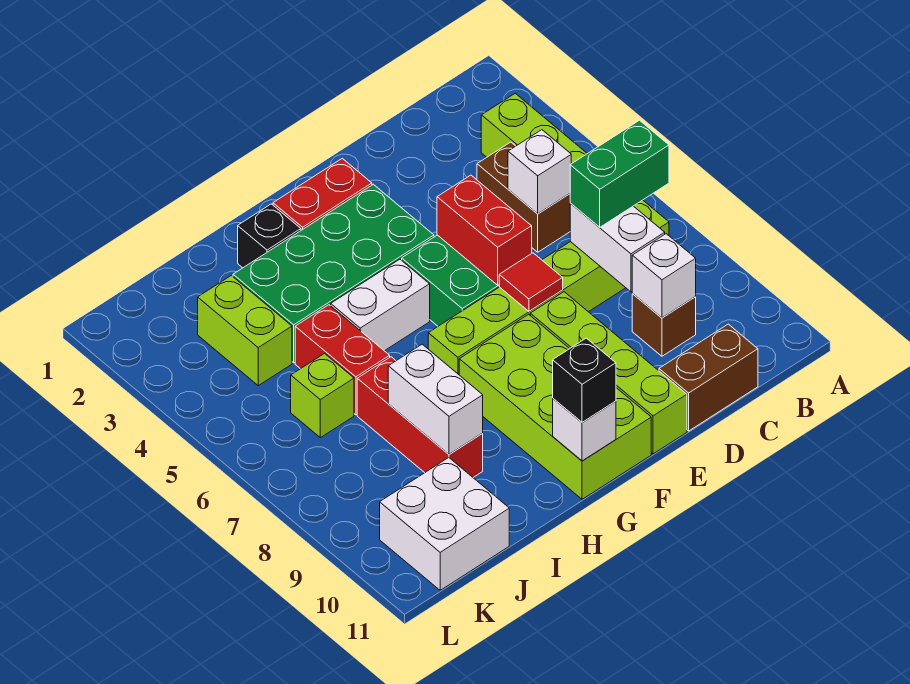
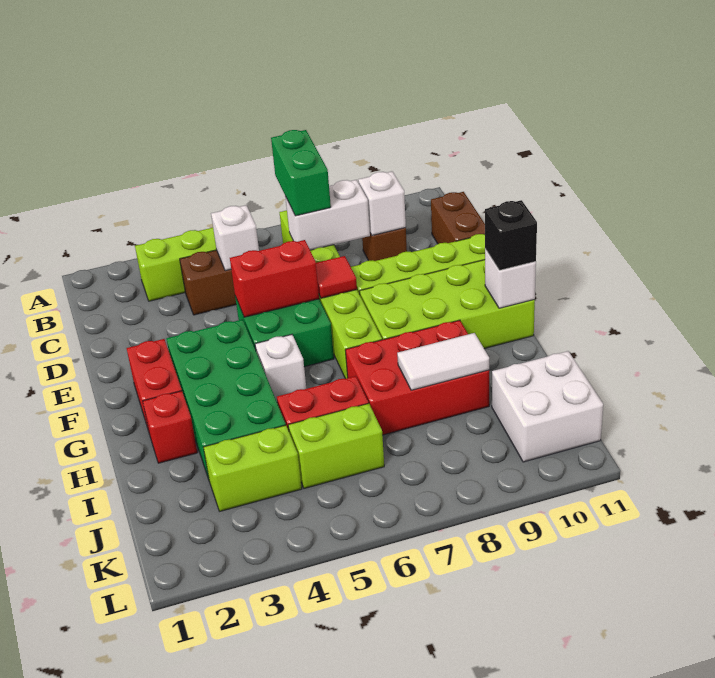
white 1x2 brick [331,259,430,351] -> white 1x1 brick [255,335,306,401]
black 1x1 brick [238,204,301,268] -> red 1x1 brick [143,391,197,463]
red 1x3 brick [357,357,483,477] -> red 2x3 brick [345,320,489,435]
white 1x2 brick [388,344,483,454] -> white 1x2 tile [397,333,489,390]
lime 1x1 brick [291,354,354,438] -> lime 1x2 brick [288,403,384,489]

